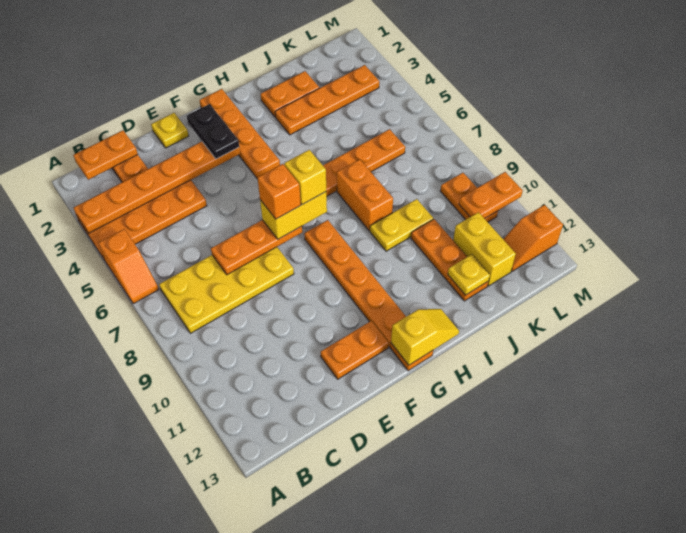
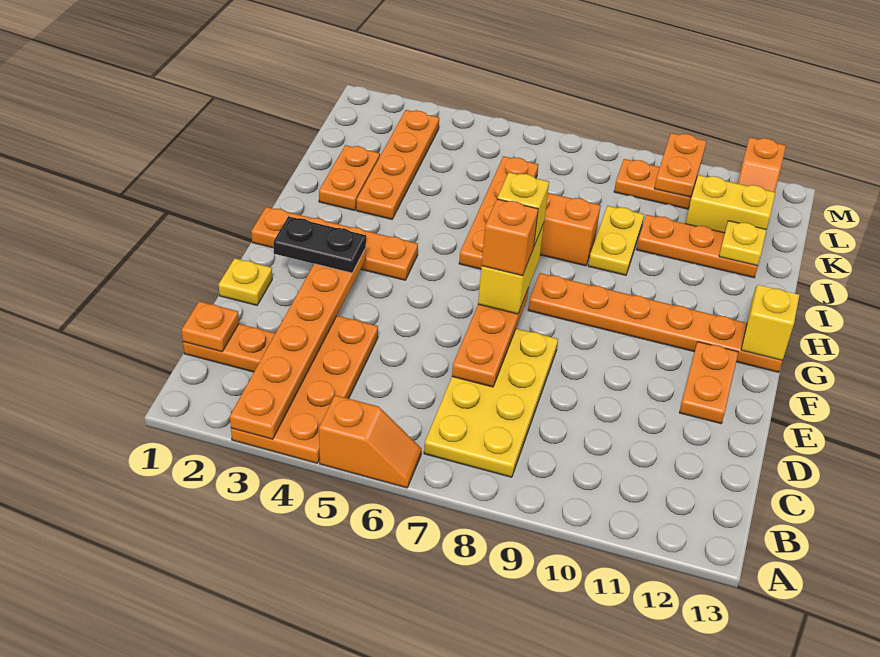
orange 1x2 plate [73,130,138,180] -> orange 1x1 plate [182,301,239,352]

